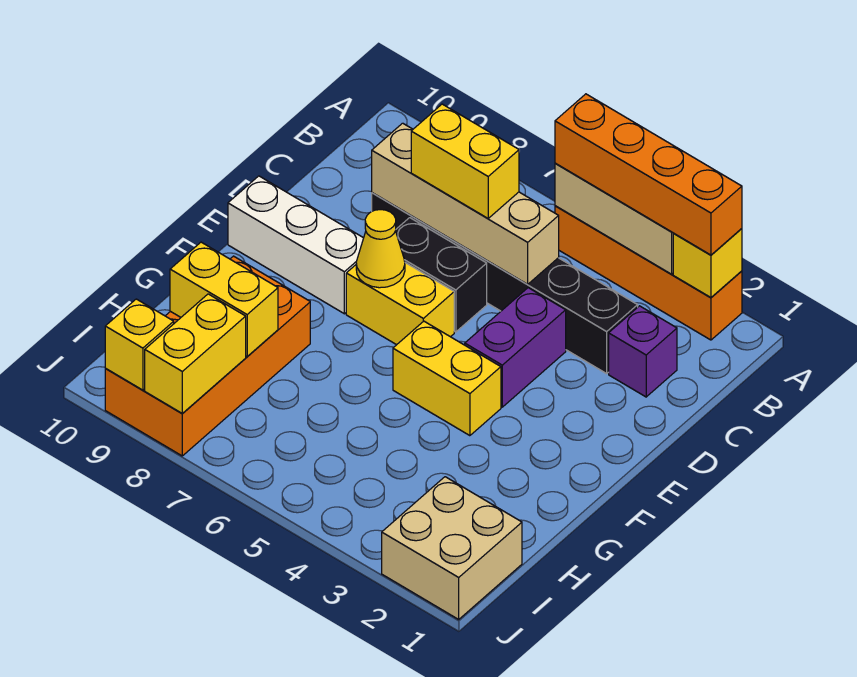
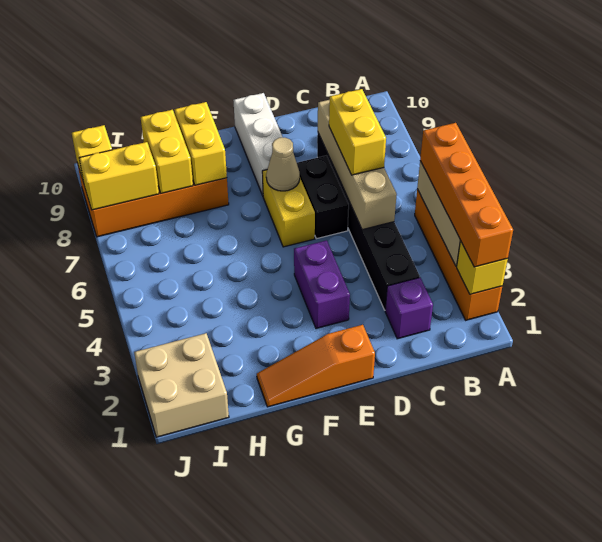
purple 1x2 brick [465,288,566,407] -> purple 1x2 brick turned to [294,240,350,329]
none -> orange 1x3 slope [257,325,375,407]
yellow 1x1 cone [356,210,405,288] -> tan 1x1 cone [266,137,300,191]
yellow 1x2 brick [393,321,501,436] -> yellow 1x2 brick moved to [174,102,227,185]

